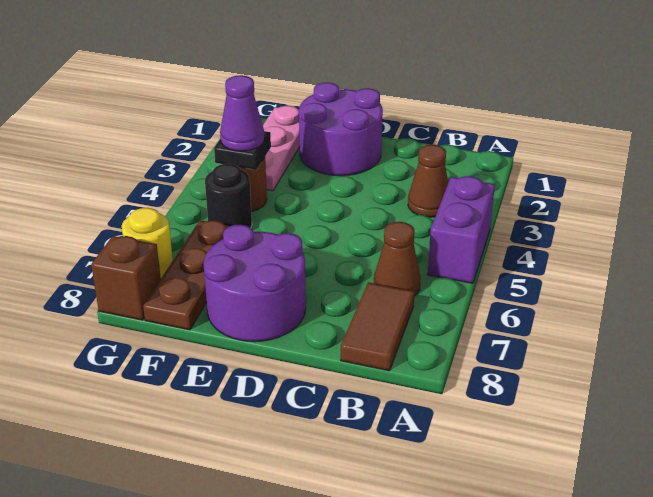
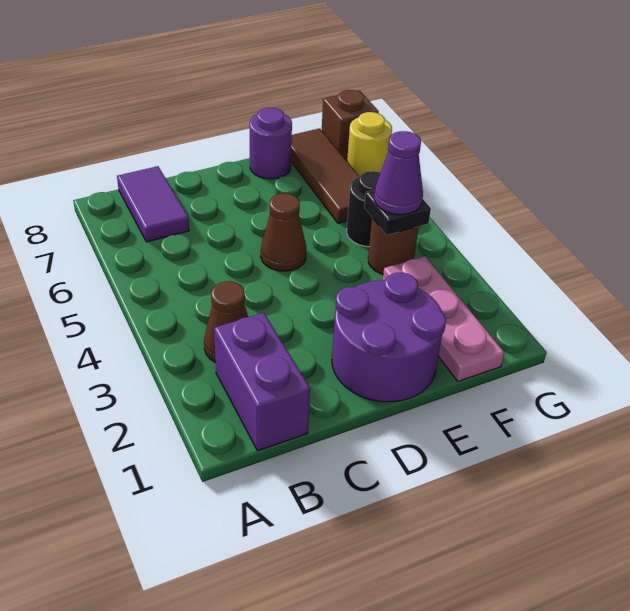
purple 1x2 brick [428,176,495,283] -> purple 1x2 brick moved to [214,313,310,451]
brown 1x1 cone [374,222,421,296] -> brown 1x1 cone moved to [261,194,307,271]
brown 1x2 tile [341,282,415,371] -> purple 1x2 tile [117,166,189,242]
purple 2x2 round brick [204,225,306,342] -> purple 1x1 round brick [250,108,292,179]
brown 1x3 plate [143,220,230,330] -> brown 1x3 tile [291,128,359,223]

